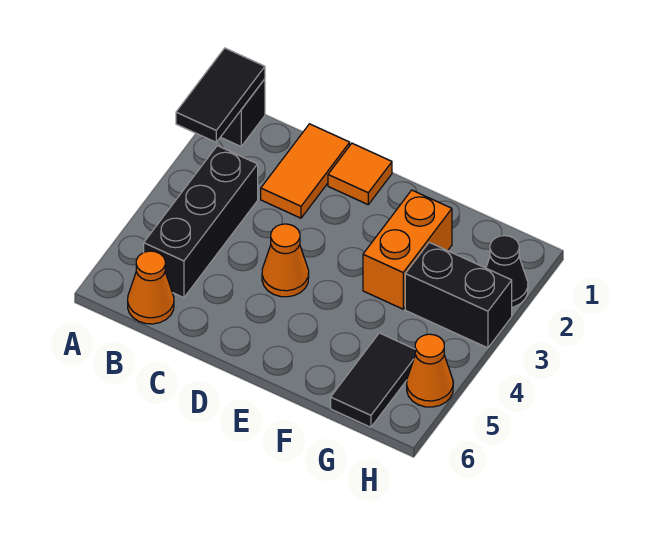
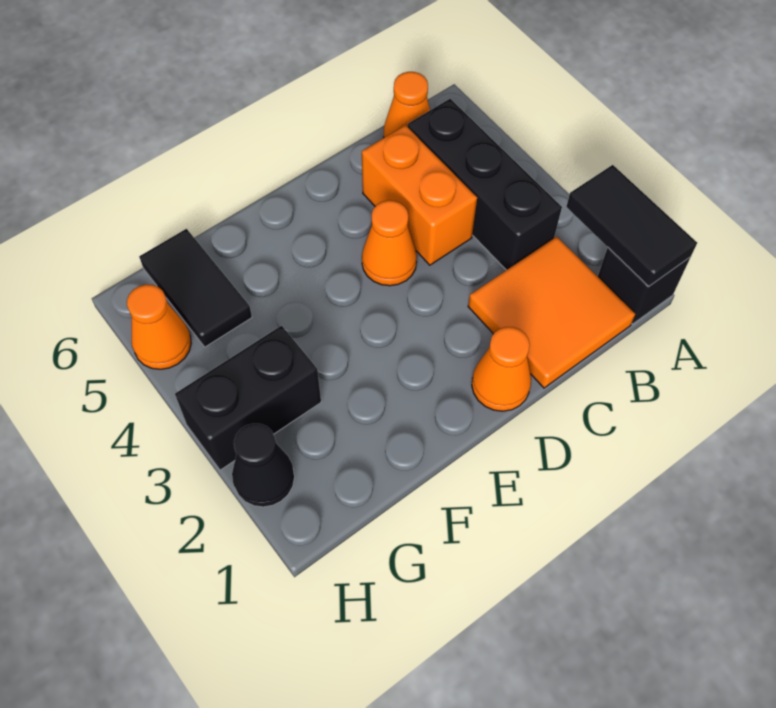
orange 1x2 tile [261,124,350,218] -> orange 2x2 tile [468,237,635,388]
orange 1x1 tile [328,143,392,204] -> orange 1x1 cone [472,327,531,411]
orange 1x2 brick [363,190,452,309] -> orange 1x2 brick moved to [362,125,477,265]

